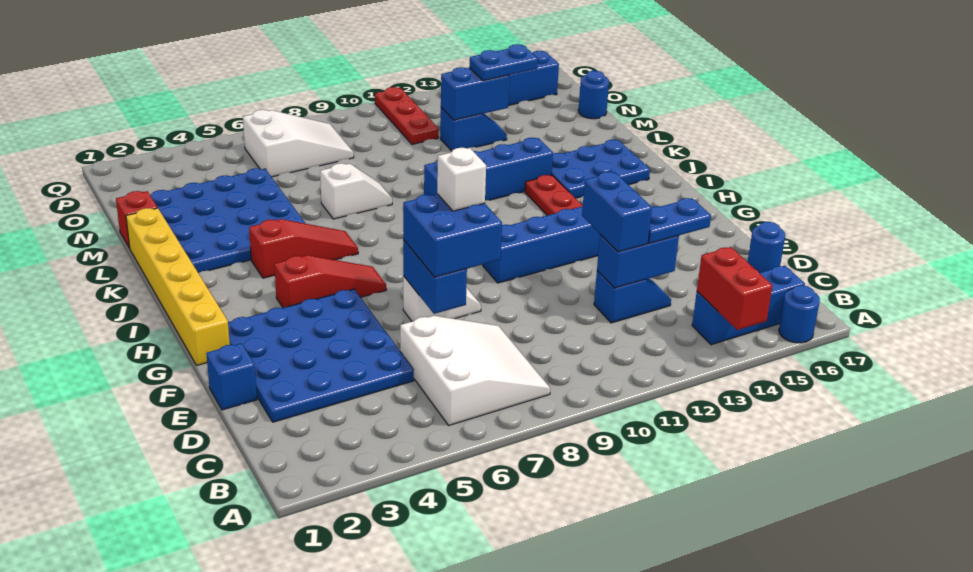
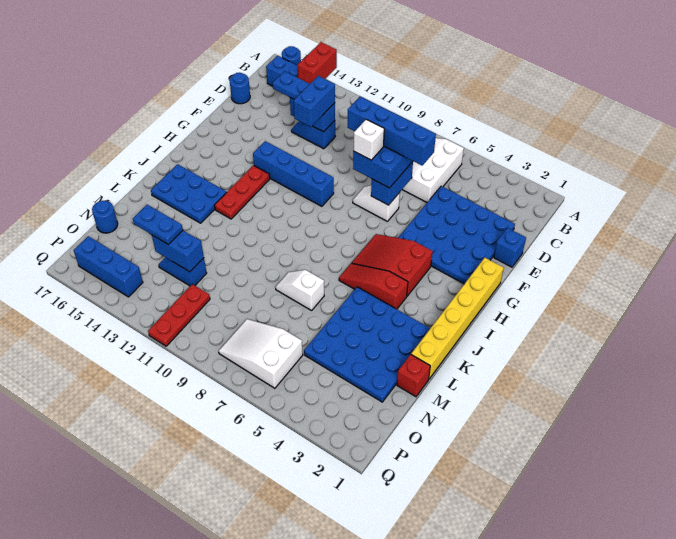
red 1x3 slope [274,255,386,308] -> red 2x3 slope [352,234,433,296]
blue 1x4 brick [424,138,553,200] -> blue 1x4 brick moved to [348,97,436,165]

